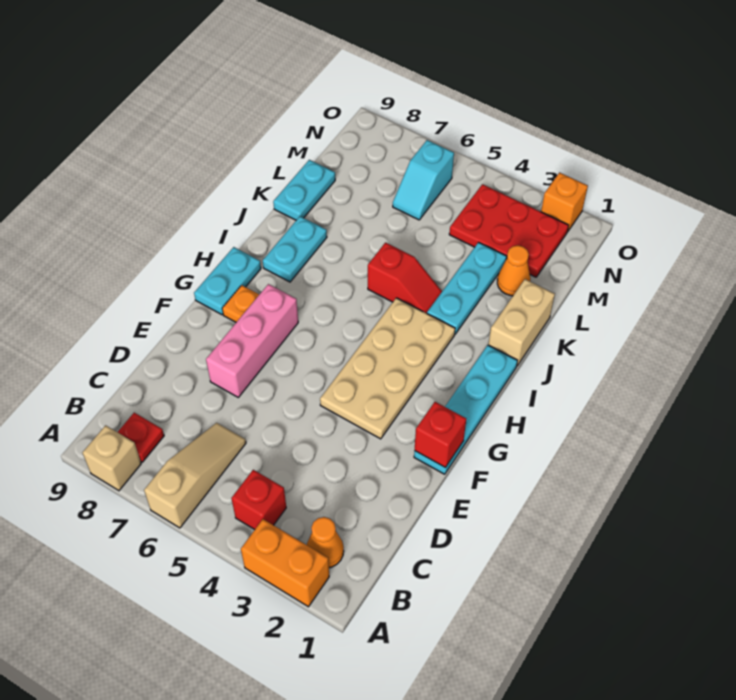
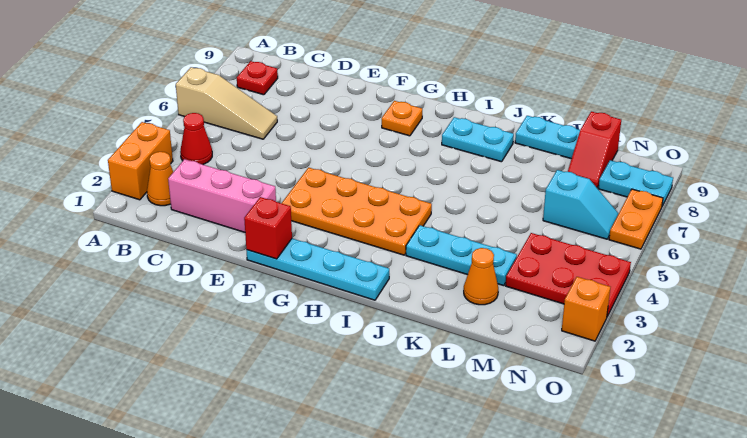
tan 1x1 brick [82,425,141,491] -> none
red 1x1 brick [231,470,286,530] -> red 1x1 cone [180,113,212,165]
pink 1x3 brick [206,284,298,397] -> pink 1x3 brick moved to [168,159,276,232]
tan 2x4 plate [320,298,455,439] -> orange 2x4 plate [282,168,432,255]
cyan 1x2 plate [194,247,261,315] -> cyan 1x2 plate moved to [598,160,673,206]
tan 1x2 brick [488,279,555,366] -> none
red 1x2 slope [368,243,442,313] -> red 1x2 slope moved to [568,111,621,187]
red 2x3 plate [449,184,569,277] -> red 2x3 plate turned to [505,233,631,316]
cyan 1x2 slope [393,140,454,220] -> cyan 1x2 slope turned to [543,170,619,239]
none -> orange 1x2 plate [609,189,663,249]

